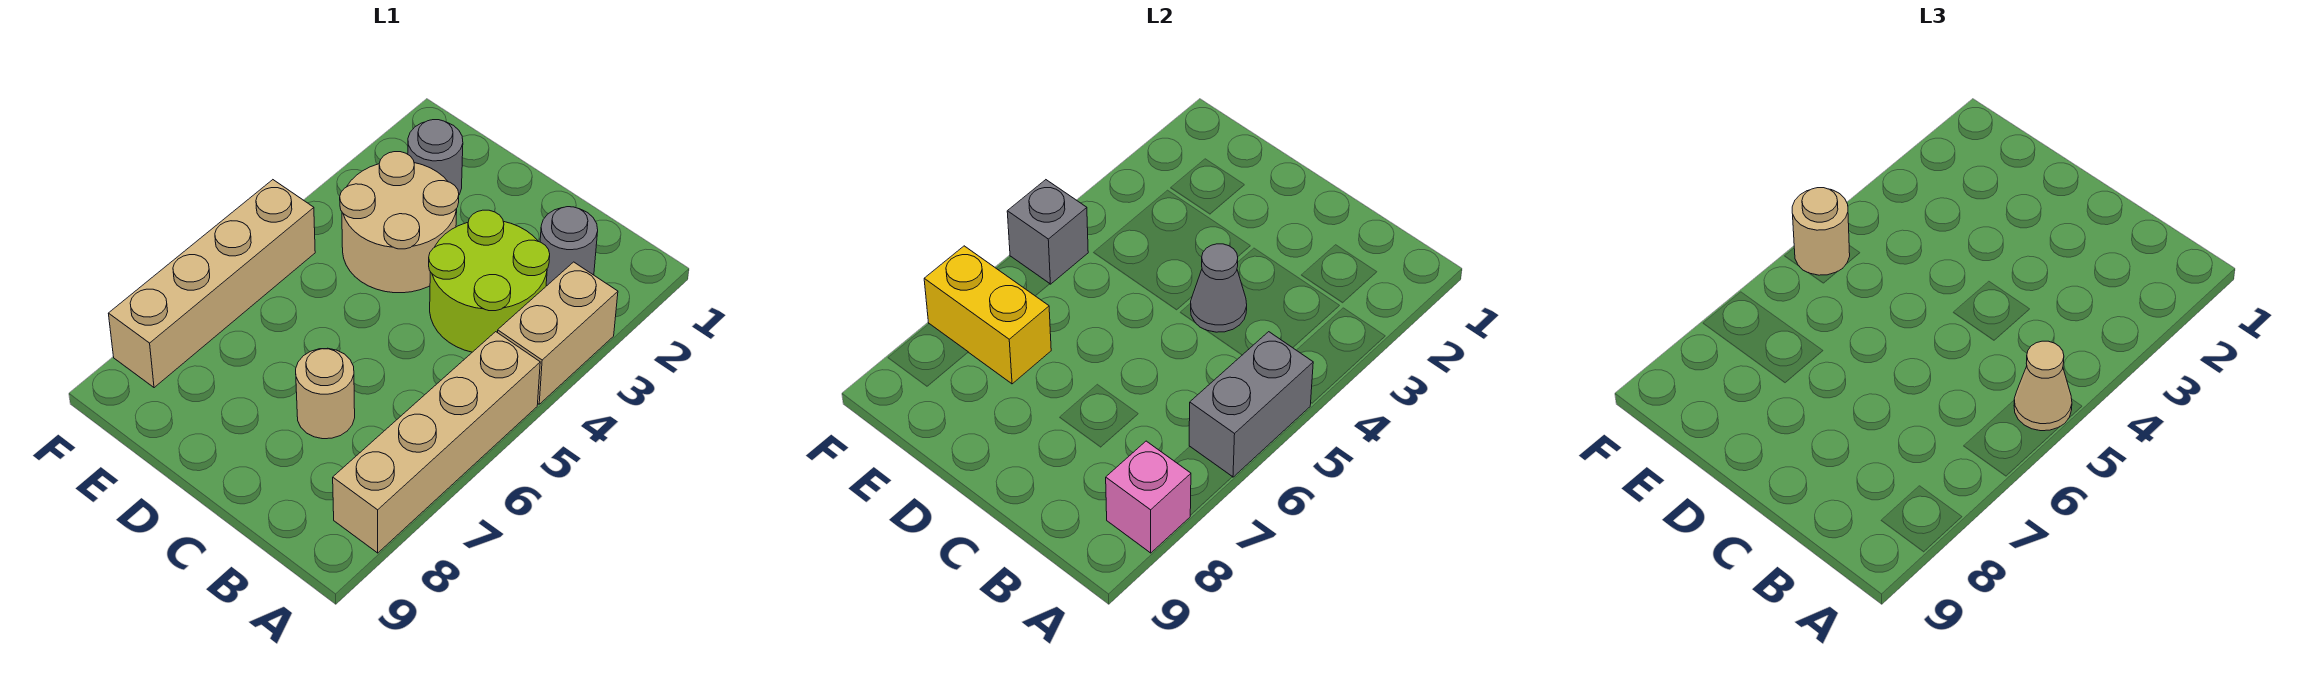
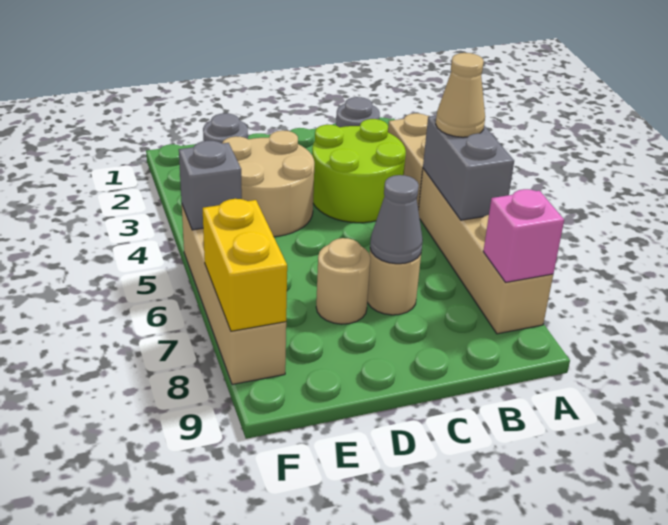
grey 1x1 cone [1191,244,1247,332] -> grey 1x1 cone moved to [370,175,423,264]
yellow 1x2 brick [924,246,1051,384] -> yellow 1x2 brick turned to [203,199,287,331]
tan 1x1 round brick [1792,188,1850,275] -> tan 1x1 round brick moved to [316,238,371,324]

